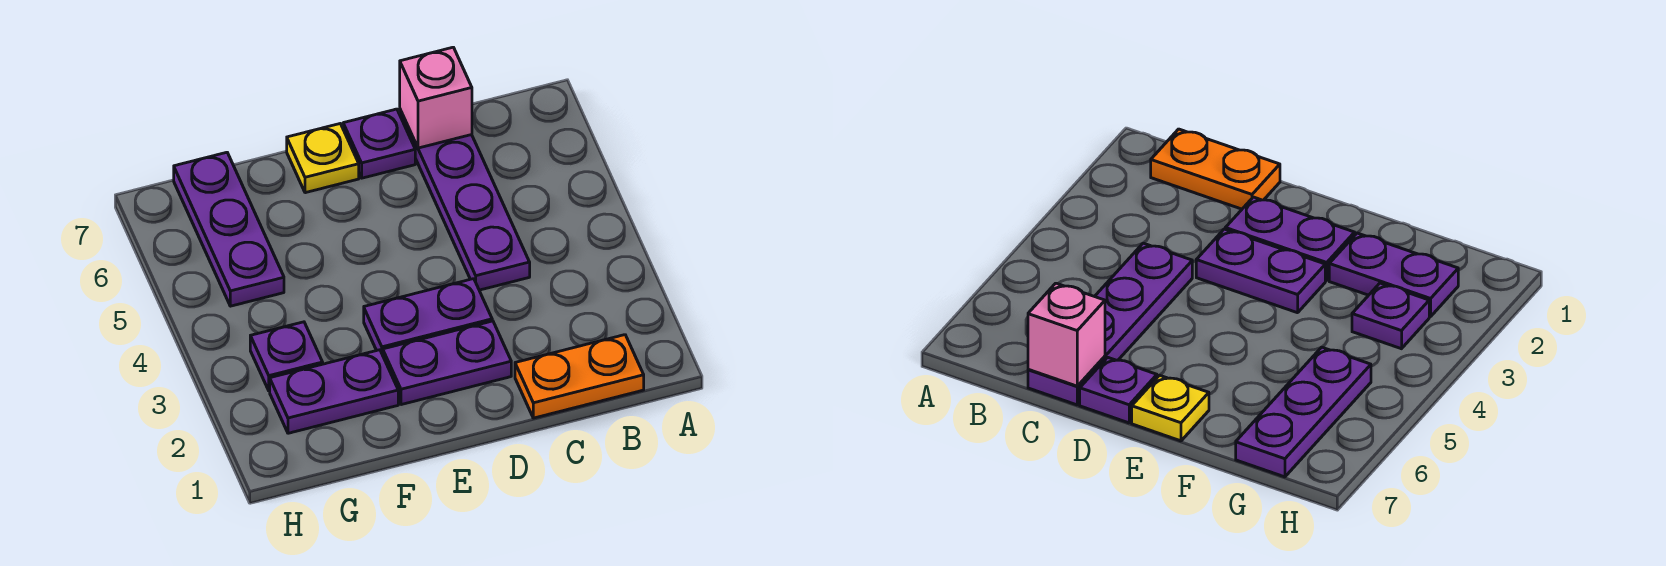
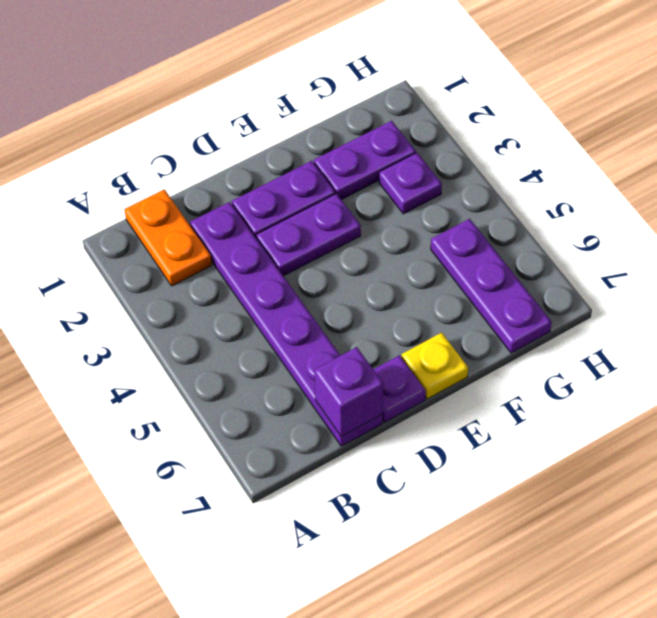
orange 1x2 plate [515,335,644,418] -> orange 1x2 plate turned to [125,190,212,286]
purple 1x4 plate [400,110,530,290] -> purple 1x6 plate [190,202,383,446]
pink 1x1 brick [400,47,472,148] -> purple 1x1 brick [314,347,383,437]

